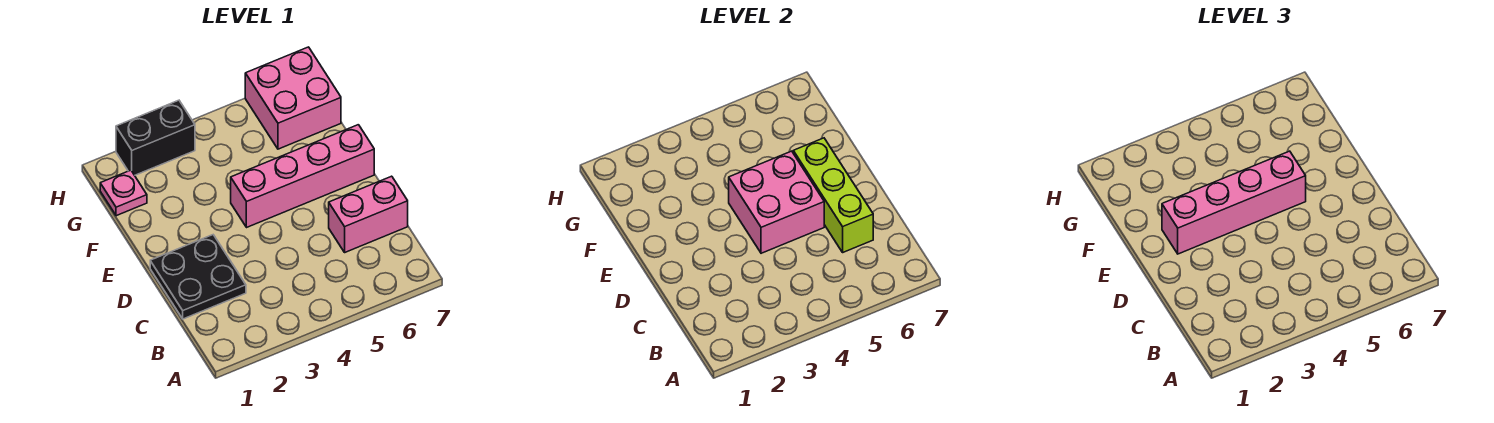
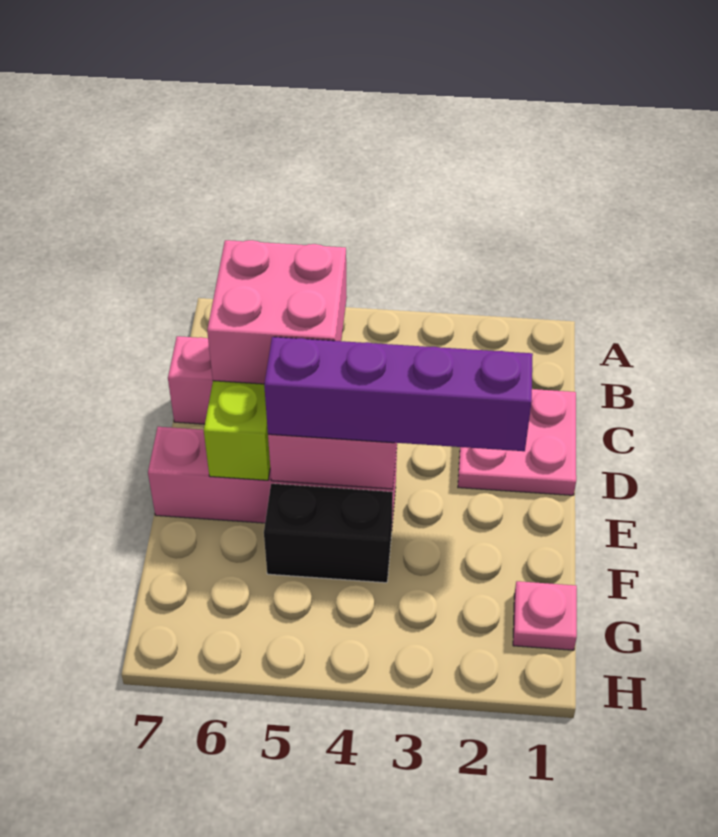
black 2x2 plate [150,235,246,319] -> pink 2x2 plate [458,389,576,495]
pink 1x4 brick [1162,151,1306,254] -> purple 1x4 brick [264,337,533,451]
pink 2x2 brick [245,47,341,149] -> pink 2x2 brick moved to [207,240,347,384]
black 1x2 brick [116,100,195,175] -> black 1x2 brick moved to [264,484,393,583]

